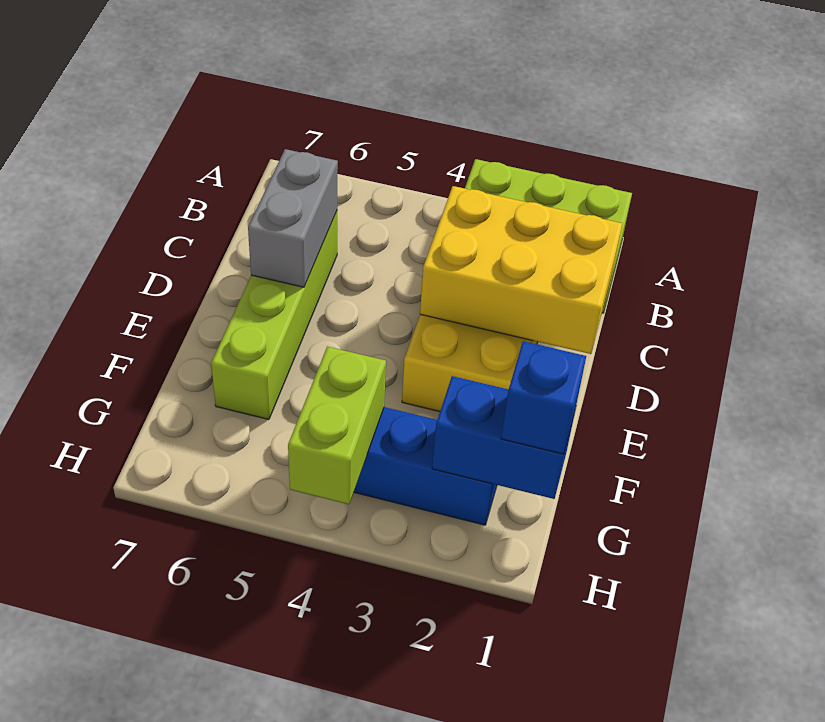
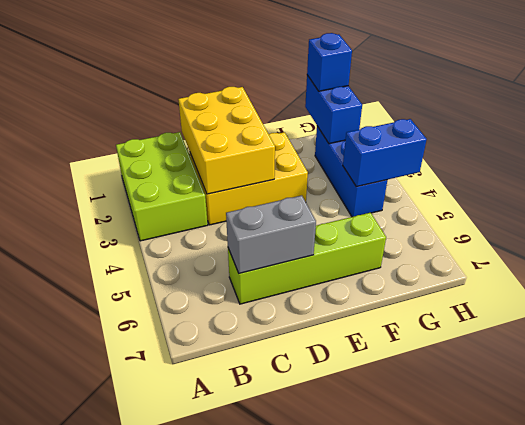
lime 1x2 brick [288,347,386,504] -> blue 1x2 brick [343,119,427,187]

